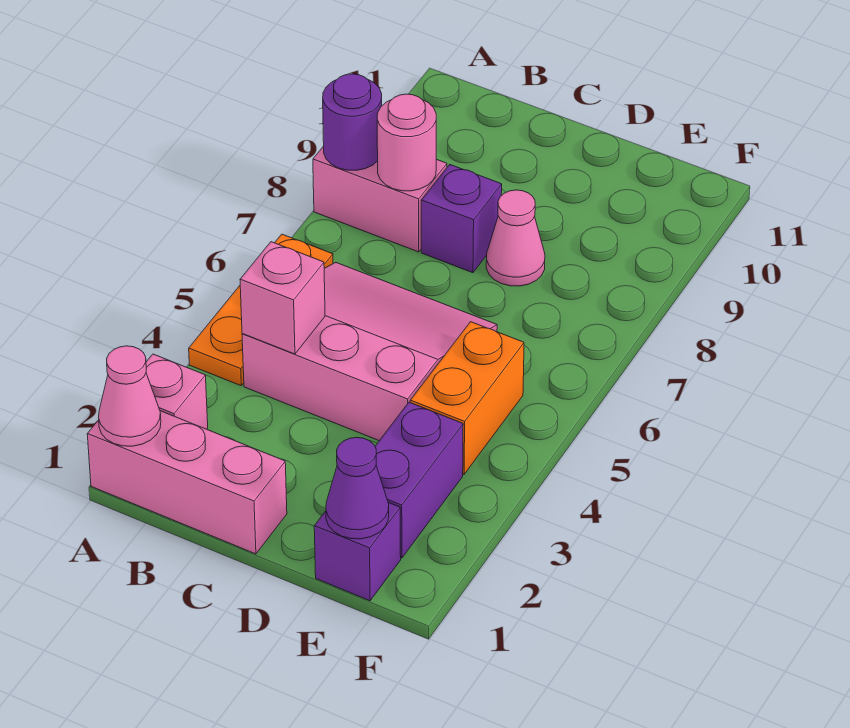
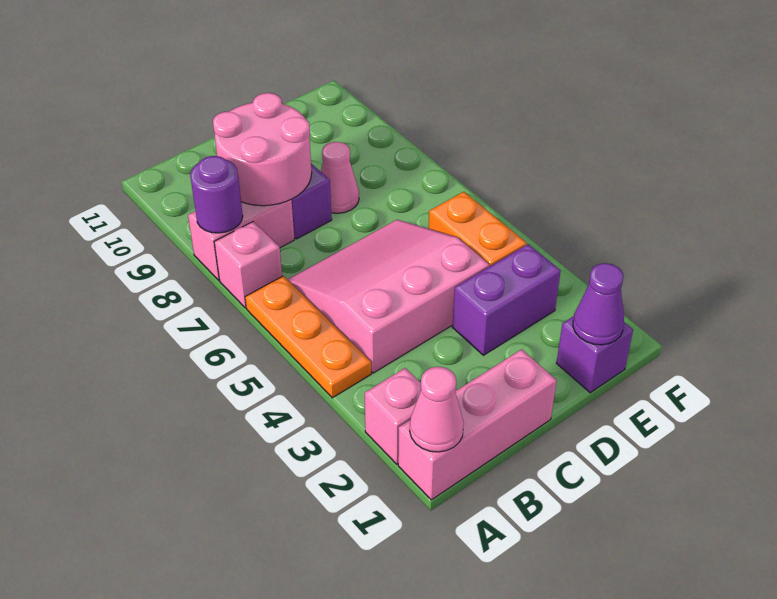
pink 1x1 brick [240,242,325,354] -> pink 1x1 brick moved to [214,222,282,308]
pink 1x1 round brick [377,94,436,191] -> pink 2x2 round brick [213,93,312,206]
purple 1x2 brick [375,402,463,558] -> purple 1x2 brick turned to [452,244,561,355]

